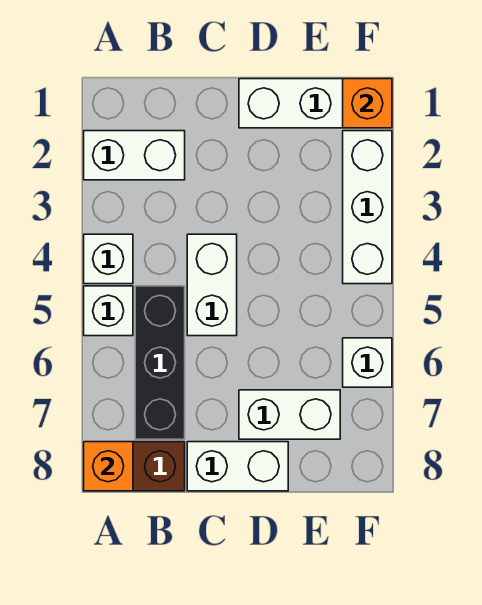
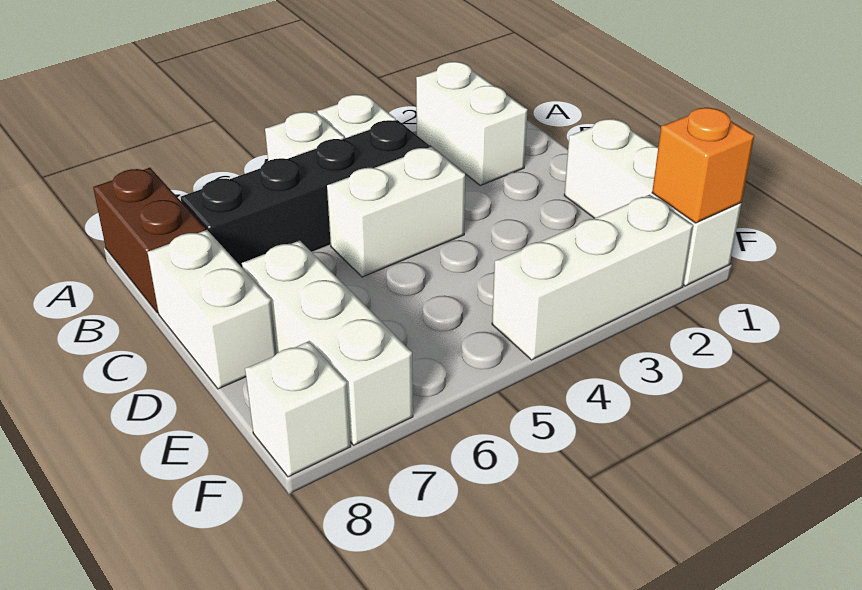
orange 1x1 brick [84,442,133,491] -> none
black 1x3 brick [135,286,185,439] -> black 1x4 brick [181,120,430,267]
white 1x2 brick [239,390,340,439] -> white 1x3 brick [242,241,413,445]
white 1x1 brick [343,338,392,387] -> white 1x1 brick moved to [245,341,350,477]

